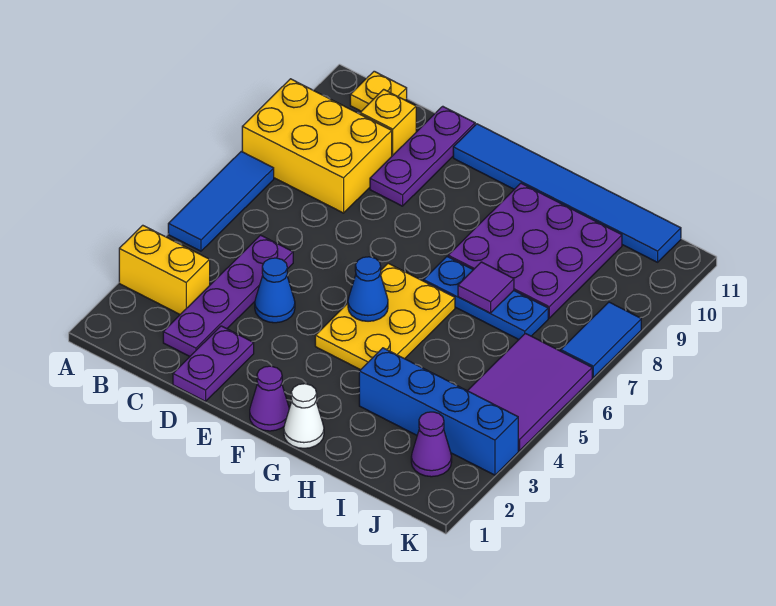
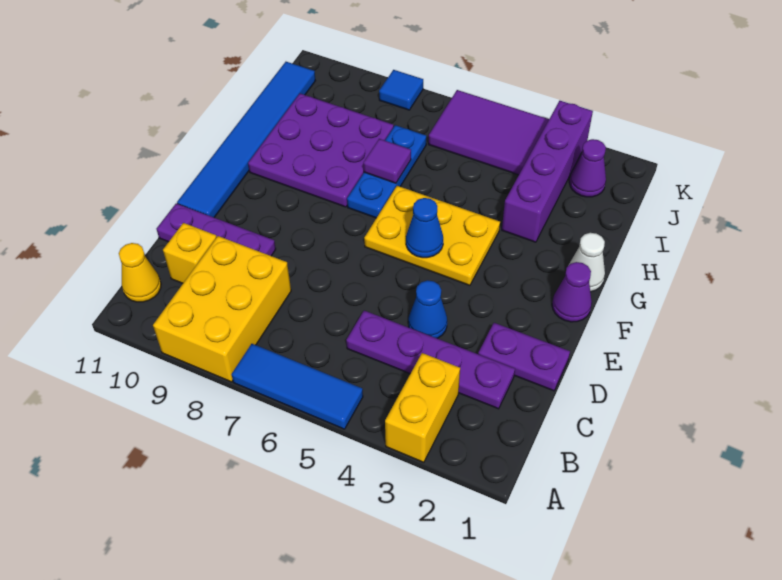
yellow 1x1 plate [350,71,407,111] -> yellow 1x1 cone [119,243,161,302]
blue 1x4 brick [359,348,518,475] -> purple 1x4 brick [502,101,593,242]
blue 1x2 tile [561,302,641,377] -> blue 1x1 tile [379,70,423,110]

